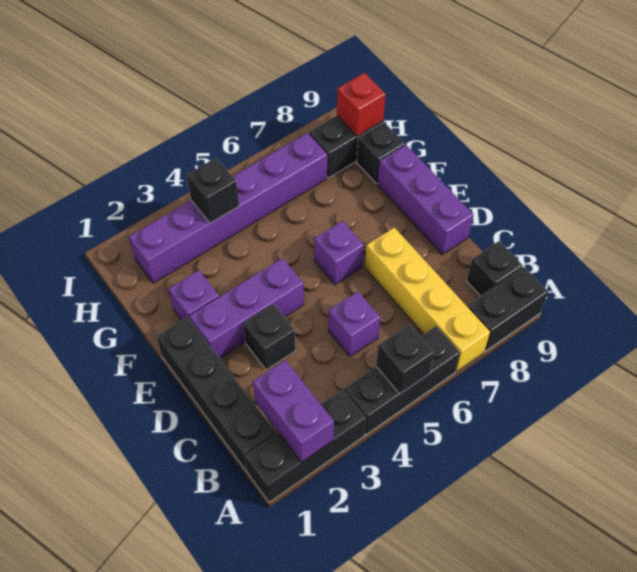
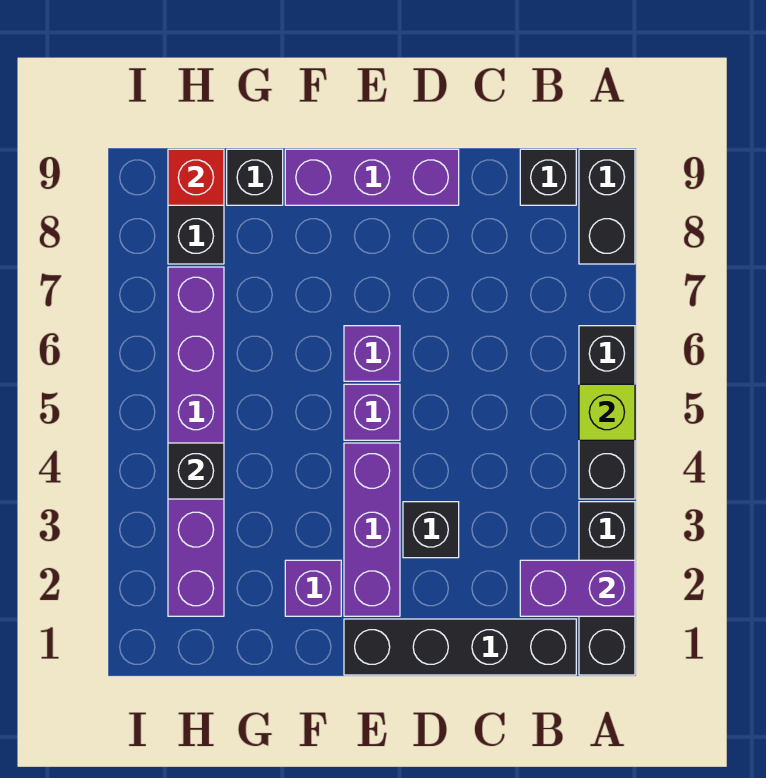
black 1x1 brick [376,324,434,394] -> lime 1x1 brick [579,384,635,440]
yellow 1x4 brick [365,227,490,371] -> none
purple 1x1 brick [328,292,380,357] -> purple 1x1 brick moved to [344,384,400,440]

